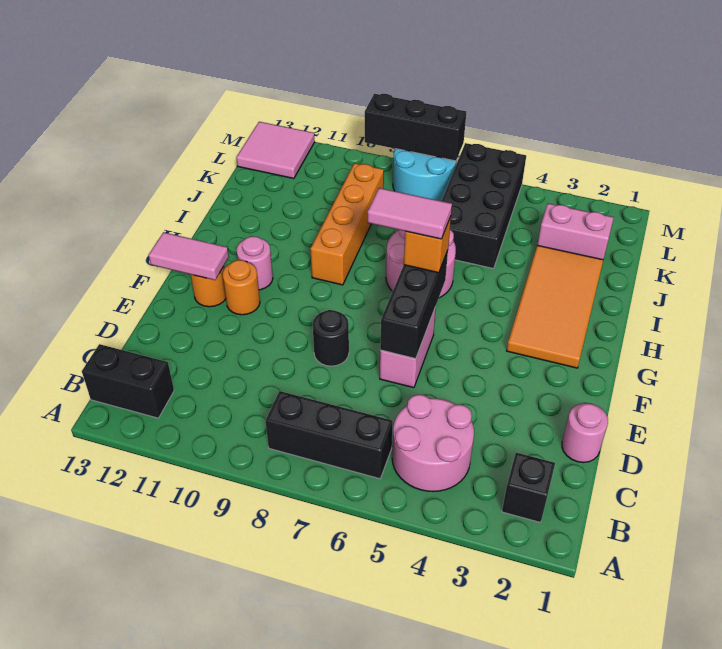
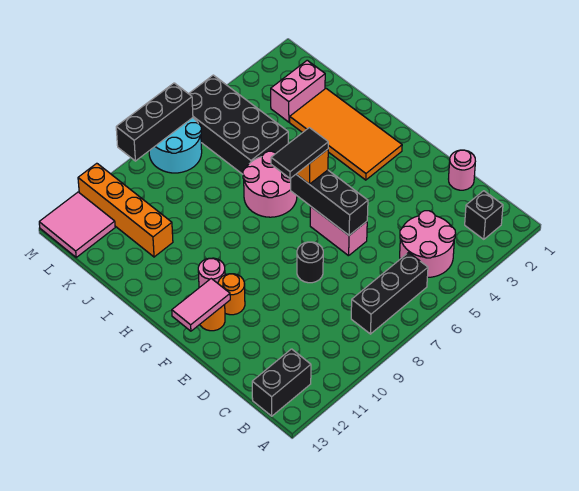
pink 1x2 tile [367,188,452,239] -> black 1x2 tile [271,128,328,179]
orange 1x4 brick [310,163,384,285] -> orange 1x4 brick moved to [78,163,173,257]

